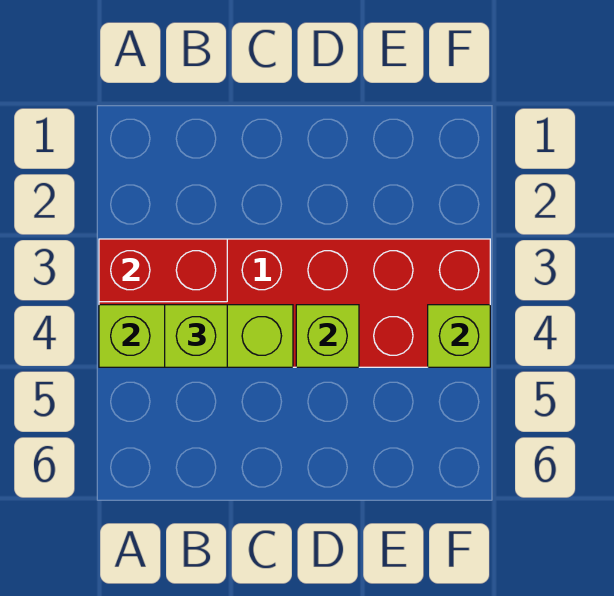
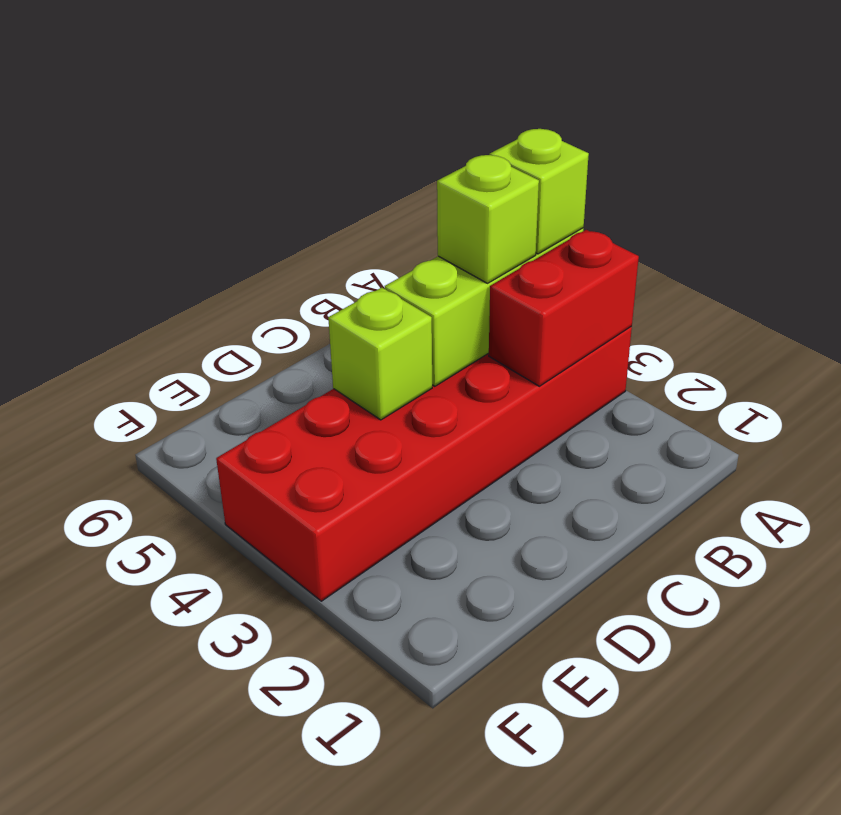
lime 1x1 brick [428,305,490,367] -> lime 1x1 brick moved to [489,129,589,254]

